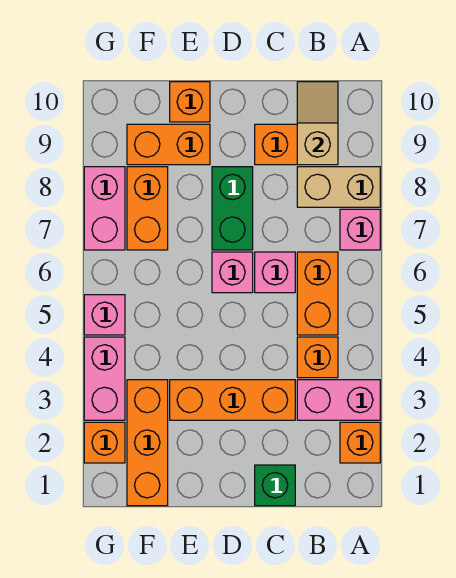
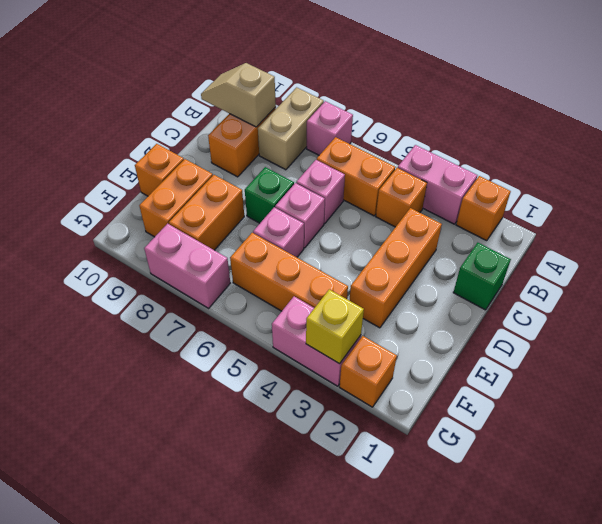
pink 1x2 brick [297,380,380,420] -> pink 1x2 brick turned to [398,145,477,224]
green 1x2 brick [212,167,253,250] -> green 1x1 brick [245,167,294,223]
orange 1x3 brick [127,380,168,506] -> orange 1x3 brick moved to [230,233,348,311]
orange 1x2 brick [127,167,168,250] -> orange 1x2 brick turned to [169,175,244,250]
none -> yellow 1x1 brick [306,289,364,364]
pink 1x1 brick [84,295,125,335] -> pink 1x1 brick moved to [253,207,304,257]

